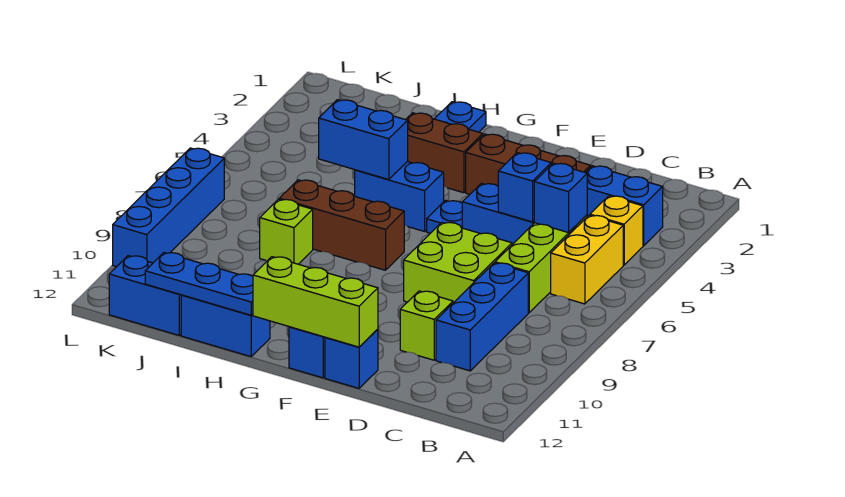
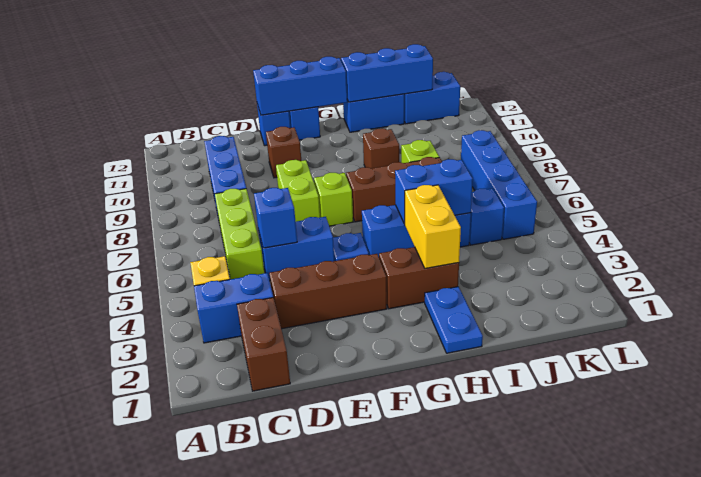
yellow 1x2 brick [551,215,623,304] -> yellow 1x2 brick moved to [405,185,461,268]
none -> brown 1x2 brick [237,297,290,391]
blue 1x1 brick [534,163,587,233] -> blue 1x1 brick moved to [469,189,504,245]
lime 2x2 brick [404,222,512,303] -> lime 1x2 brick [276,160,320,222]
lime 1x1 brick [400,291,453,360] -> lime 1x1 brick moved to [314,173,353,226]
none -> brown 1x1 brick [266,127,301,178]
lime 1x3 brick [253,257,378,347] -> blue 1x3 brick [253,57,347,115]
blue 1x2 brick [355,162,444,231] -> blue 1x3 brick [362,205,471,257]
none -> brown 1x1 brick [363,128,399,168]
blue 1x3 plate [145,252,253,315] -> blue 1x3 brick [341,44,433,102]
blue 1x4 brick [113,148,224,267] -> blue 1x4 brick moved to [461,130,537,239]

